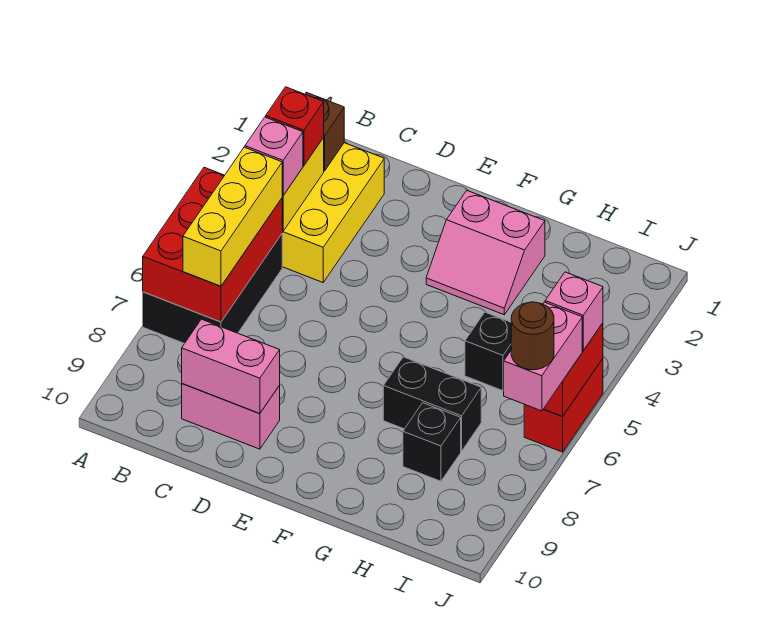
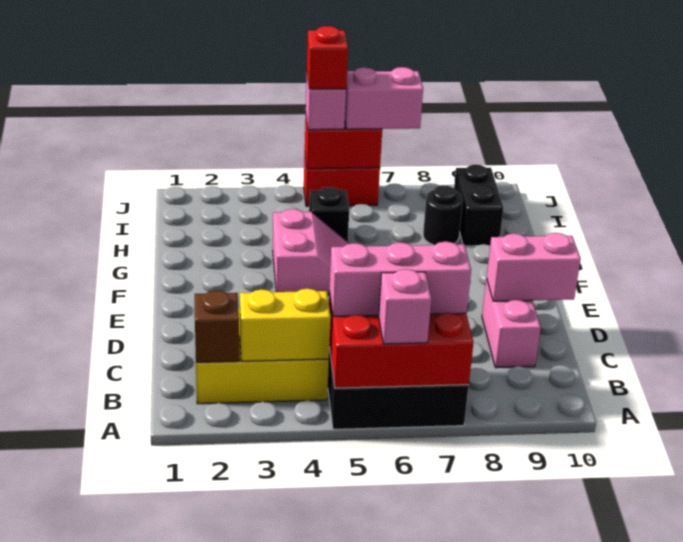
red 1x1 brick [266,87,324,165] -> red 1x1 brick moved to [307,26,348,89]
pink 1x1 brick [245,117,303,196] -> pink 1x1 brick moved to [379,269,431,344]
yellow 1x3 brick [183,147,282,286] -> pink 1x3 brick [329,241,471,316]
pink 1x2 brick [182,319,280,413] -> pink 1x2 brick turned to [487,233,581,301]
pink 2x2 slope [426,191,545,315] -> pink 2x2 slope moved to [273,209,348,295]
black 1x2 brick [383,357,481,451] -> black 1x2 brick moved to [454,165,503,246]
black 1x1 brick [403,403,461,481] -> black 1x1 round brick [423,185,463,245]
brown 1x1 round brick [511,302,554,370] -> none

